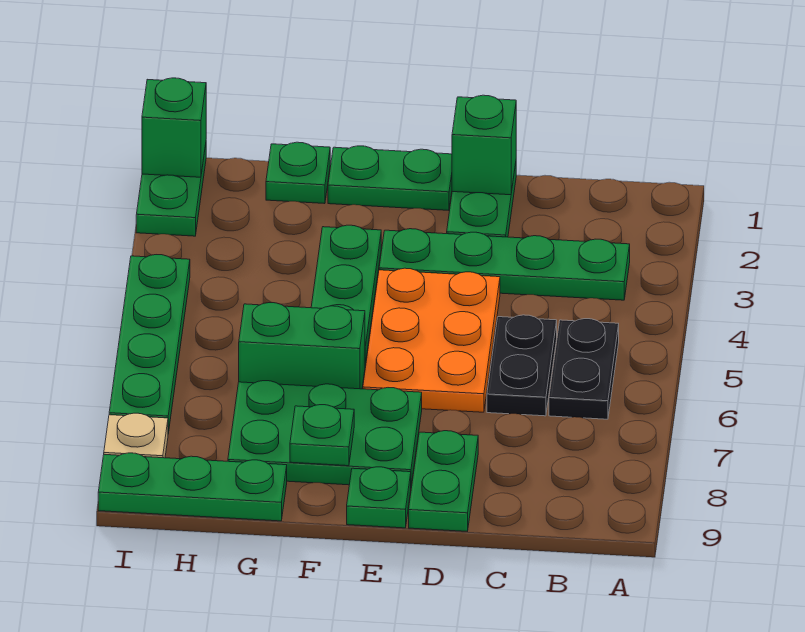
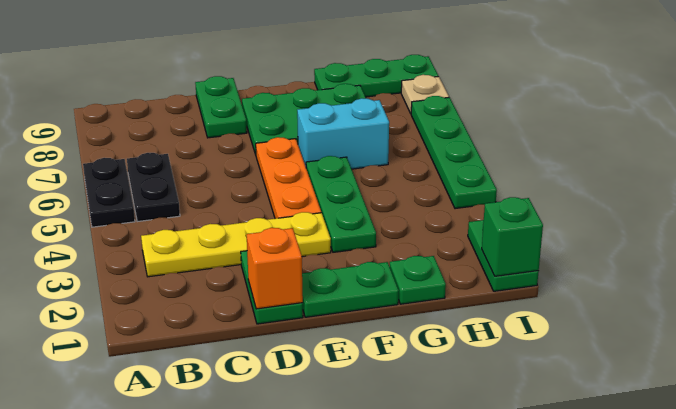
green 1x4 plate [379,229,630,300] -> yellow 1x4 plate [141,212,331,277]
black 1x2 plate [487,315,557,416] -> black 1x2 plate moved to [83,158,135,227]
green 1x1 brick [452,95,516,195] -> orange 1x1 brick [247,228,303,309]
orange 2x3 plate [363,268,500,412] -> orange 1x3 plate [256,137,321,219]
green 1x1 plate [347,467,411,528] -> none
green 1x2 brick [239,303,365,389] -> cyan 1x2 brick [297,98,389,169]
green 1x1 plate [290,405,354,466] -> none

